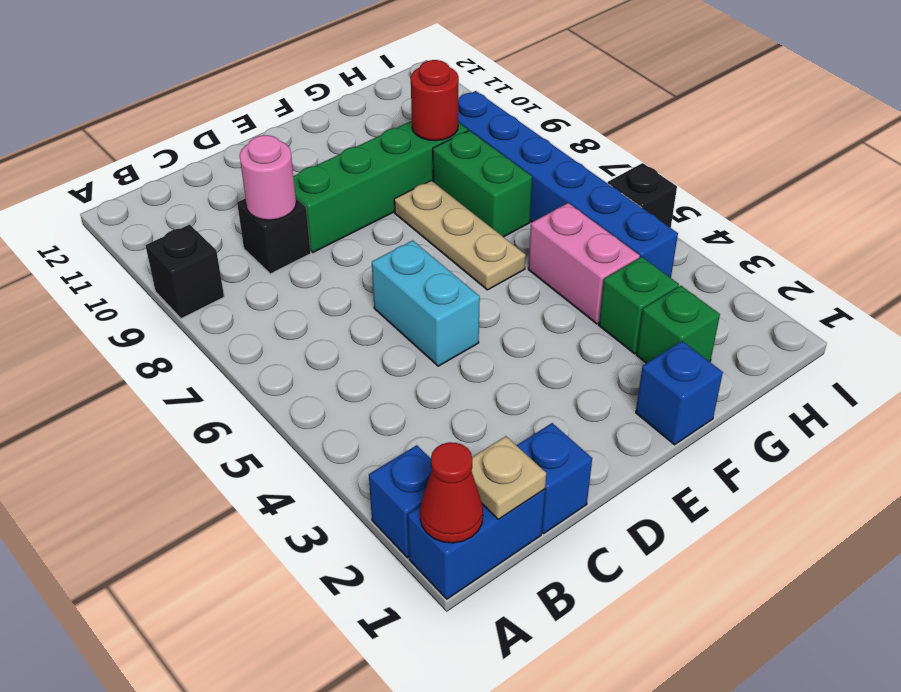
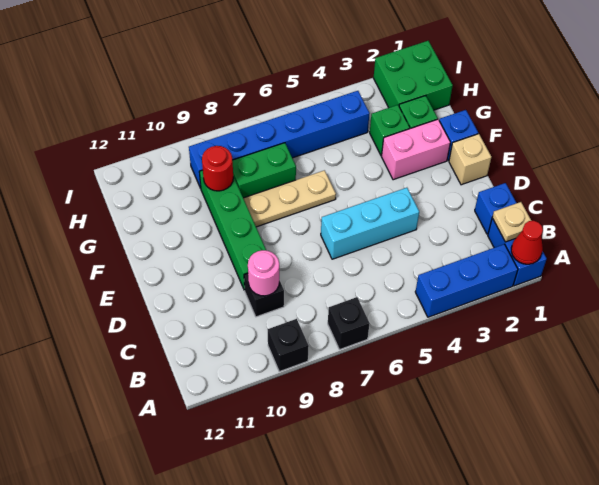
blue 1x1 brick [369,445,432,558] -> blue 1x3 brick [415,244,518,317]
cyan 1x2 brick [372,240,480,366] -> cyan 1x3 brick [321,188,419,259]
none -> tan 1x1 brick [449,134,491,185]
pink 1x2 brick [528,203,640,324] -> pink 1x2 brick moved to [382,119,450,180]
none -> green 2x2 brick [374,41,453,110]
black 1x1 brick [608,163,677,228] -> black 1x1 brick moved to [328,297,370,350]

